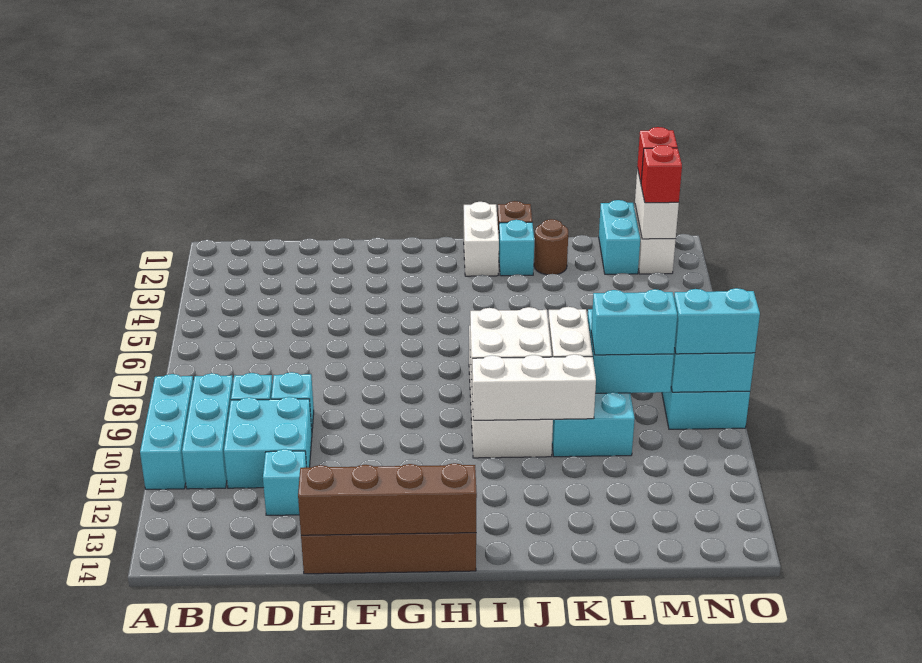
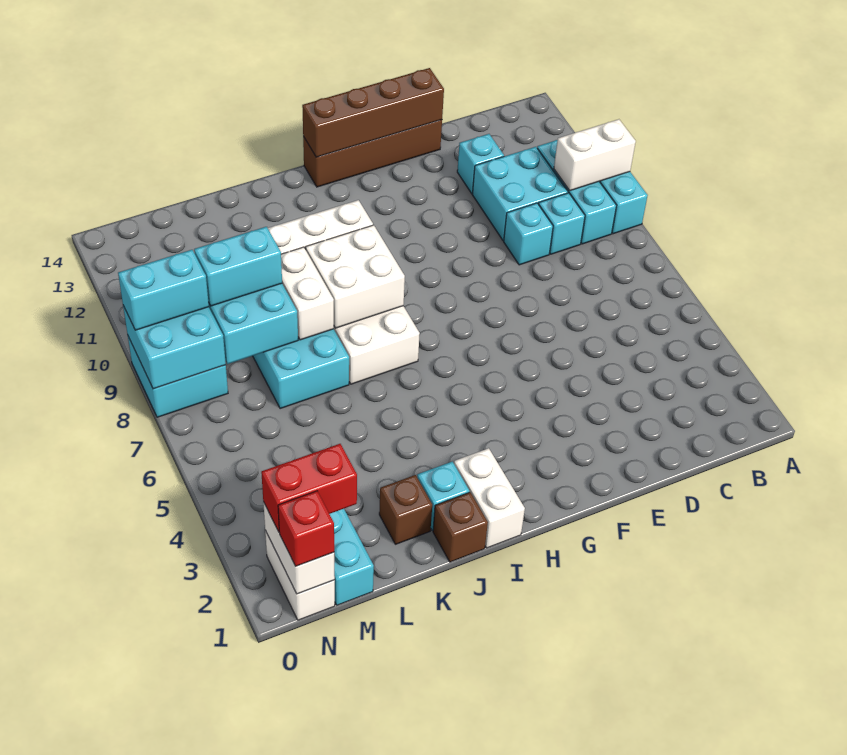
none -> white 1x2 brick [554,119,636,191]
brown 1x1 round brick [534,219,568,275] -> brown 1x1 brick [379,475,432,544]
red 1x1 brick [641,145,682,203] -> red 1x2 brick [261,444,357,532]

